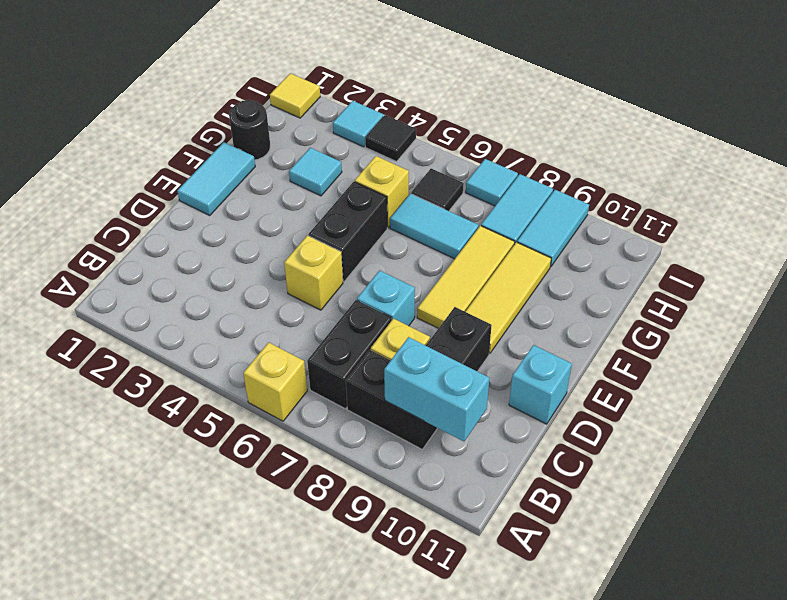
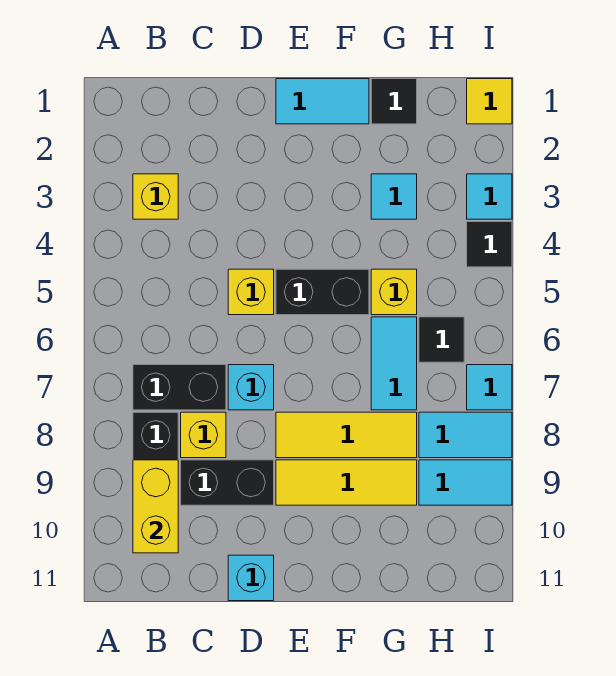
yellow 1x1 brick [243,342,307,421] -> yellow 1x1 brick moved to [133,174,178,219]
cyan 1x2 brick [384,337,489,441] -> yellow 1x2 brick [133,460,178,553]
black 1x1 round brick [229,100,270,160] -> black 1x1 tile [371,79,417,124]

